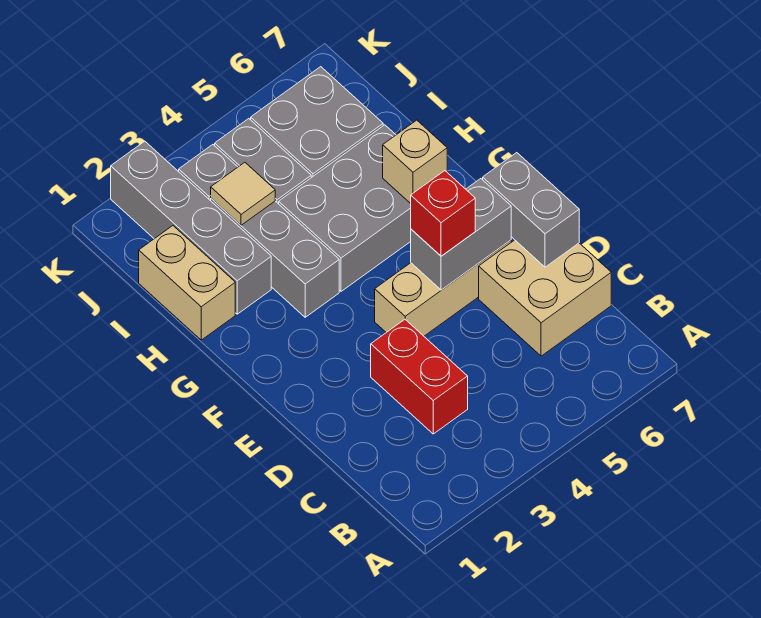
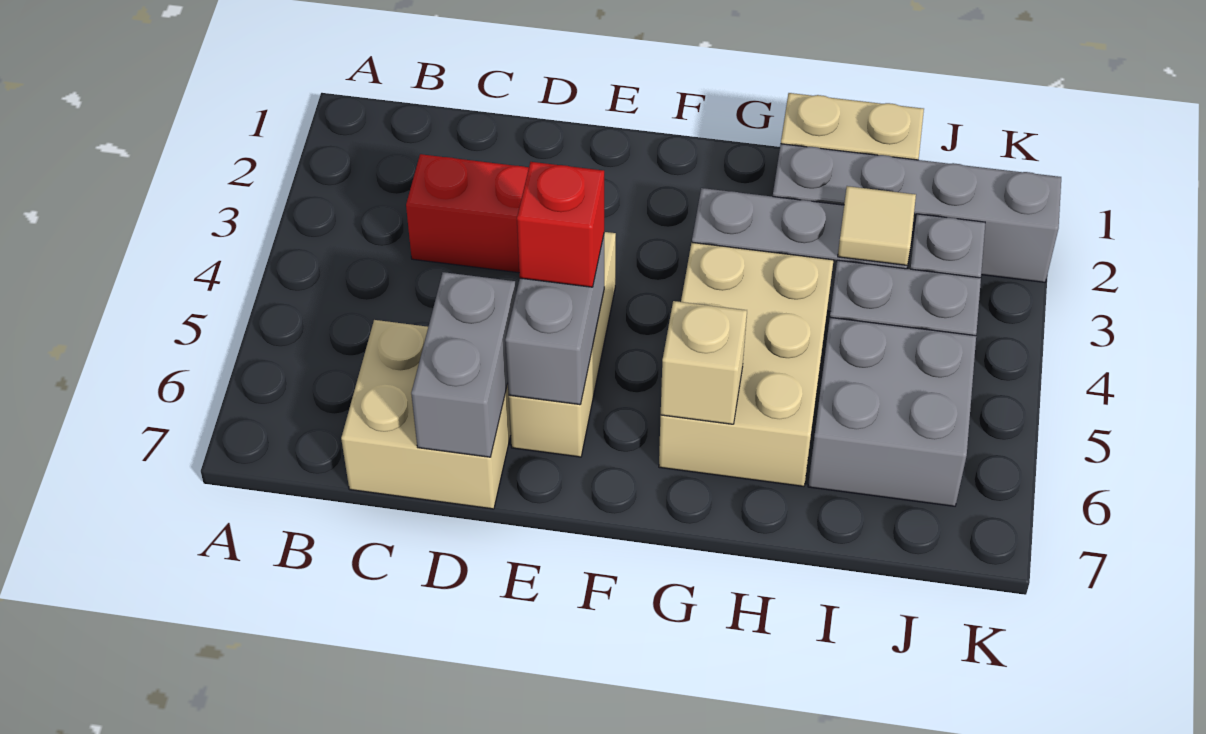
grey 1x2 brick [483,153,579,267] -> grey 1x2 brick turned to [411,272,516,457]
grey 2x3 brick [279,125,411,291] -> tan 2x3 brick [659,242,834,486]

